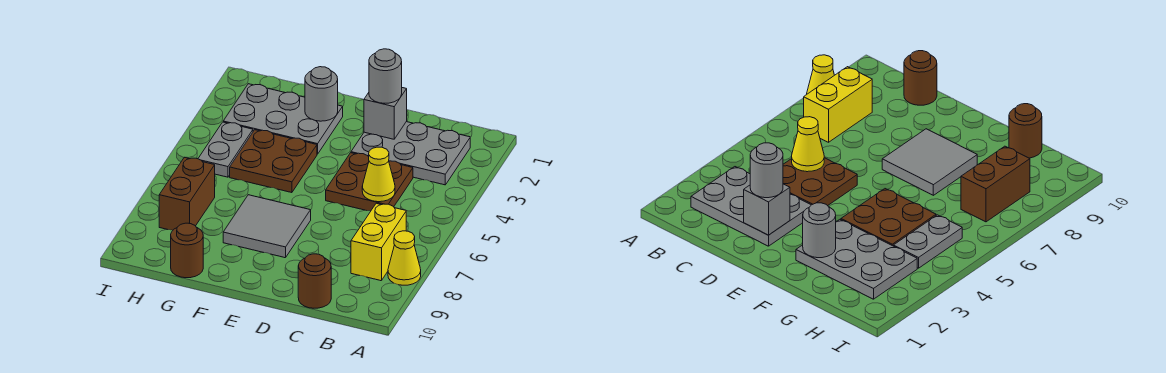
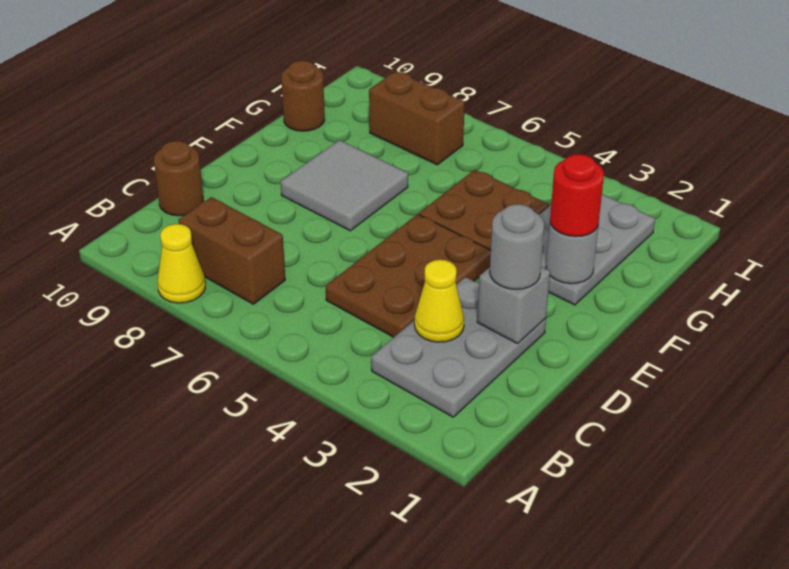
yellow 1x2 brick [351,203,406,281] -> brown 1x2 brick [178,197,285,304]
brown 2x2 plate [326,153,413,211] -> brown 2x3 plate [326,214,491,337]
yellow 1x1 cone [362,147,395,202] -> yellow 1x1 cone moved to [414,260,464,342]
none -> red 1x1 round brick [550,154,604,237]
grey 1x2 plate [198,122,253,177] -> none

